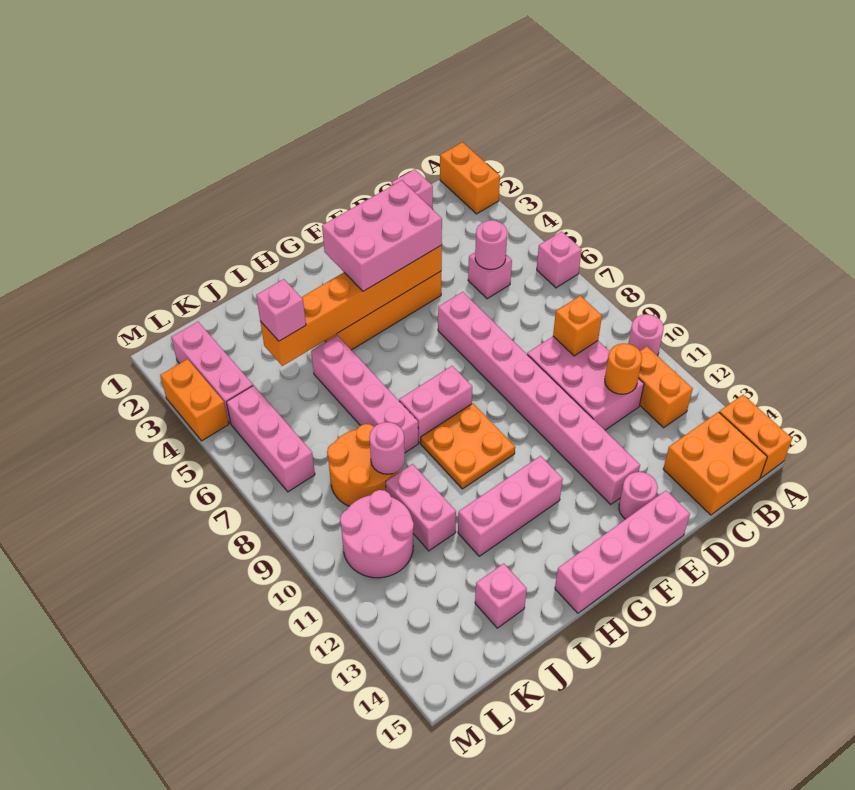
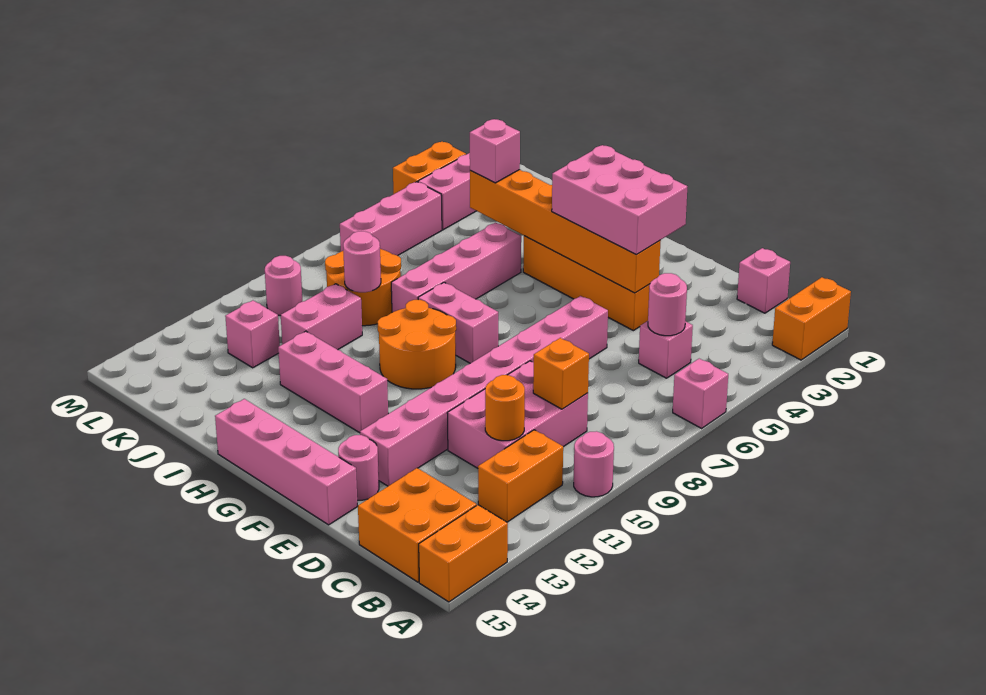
orange 2x2 plate [421,403,515,489] -> orange 2x2 round brick [378,300,456,389]
pink 1x1 brick [475,563,527,628] -> pink 1x1 brick moved to [225,300,280,368]
pink 2x2 round brick [340,490,414,578] -> pink 1x1 round brick [265,256,302,316]

